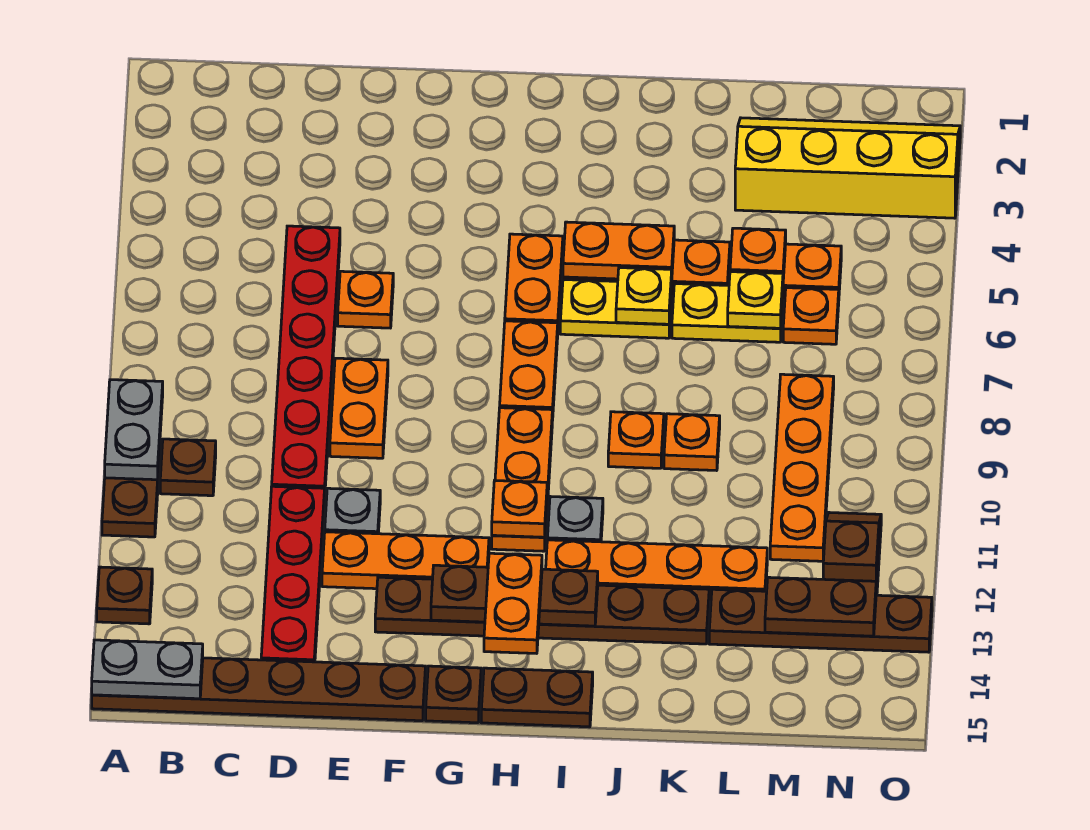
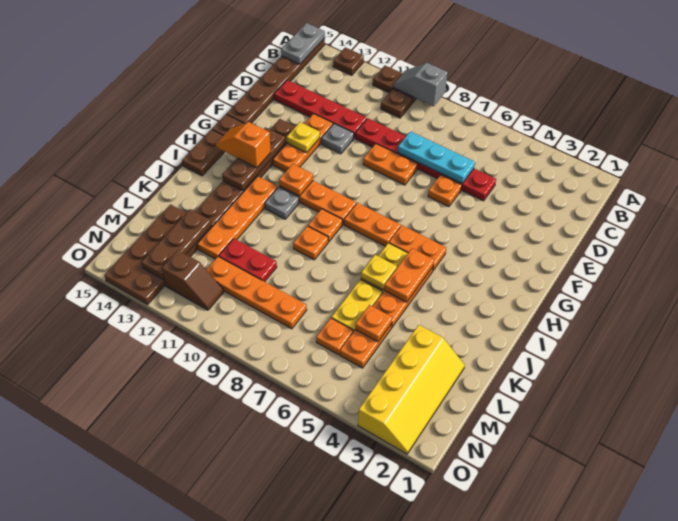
grey 1x2 plate [105,380,163,480] -> grey 1x2 slope [393,63,448,106]
none -> cyan 1x3 plate [398,131,475,183]
orange 1x2 plate [484,553,542,653] -> orange 1x2 slope [216,122,271,168]
orange 1x1 plate [664,414,720,471] -> orange 1x1 plate moved to [308,209,342,242]
yellow 1x1 plate [728,272,783,328] -> yellow 1x1 plate moved to [287,122,320,153]
none -> red 1x2 plate [219,239,277,282]
brown 1x4 plate [709,589,932,652] -> brown 2x4 plate [105,205,211,304]
brown 1x2 plate [765,577,876,636] -> brown 1x3 plate [142,209,211,279]

